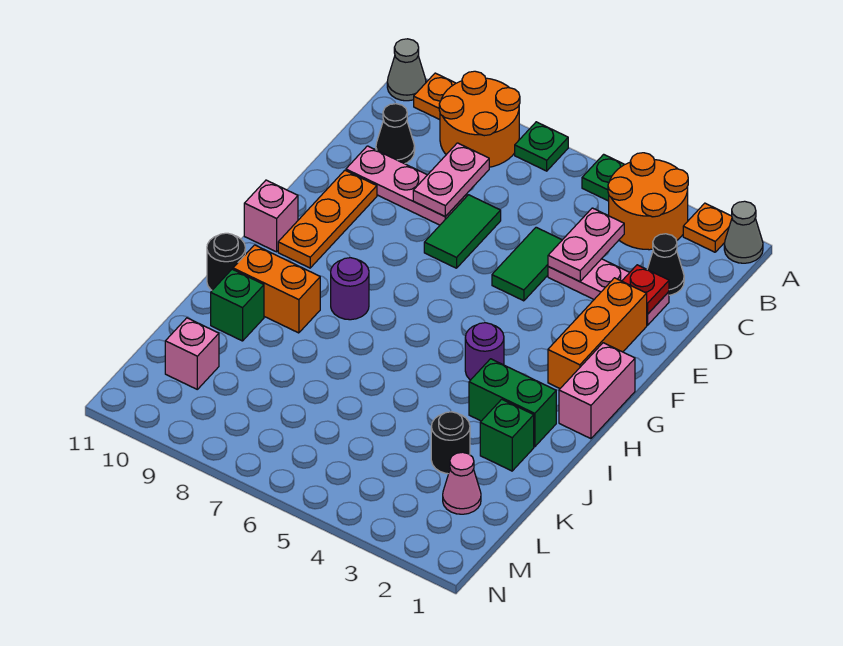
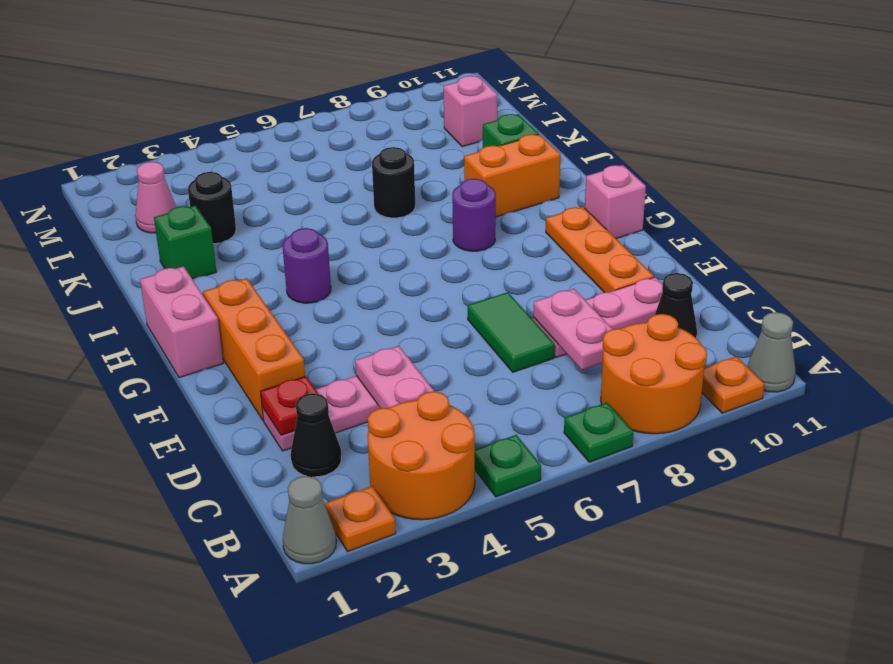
green 1x2 tile [492,227,562,301] -> none
green 1x2 brick [469,359,556,447] -> none
black 1x1 round brick [207,233,245,290] -> black 1x1 round brick moved to [372,147,415,218]

